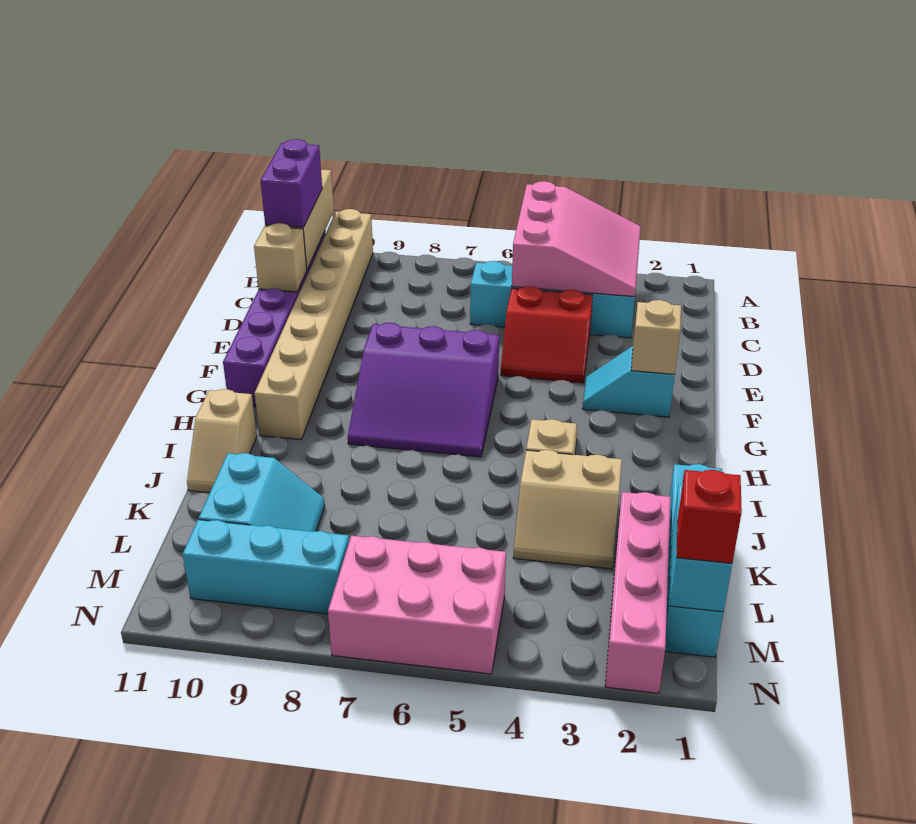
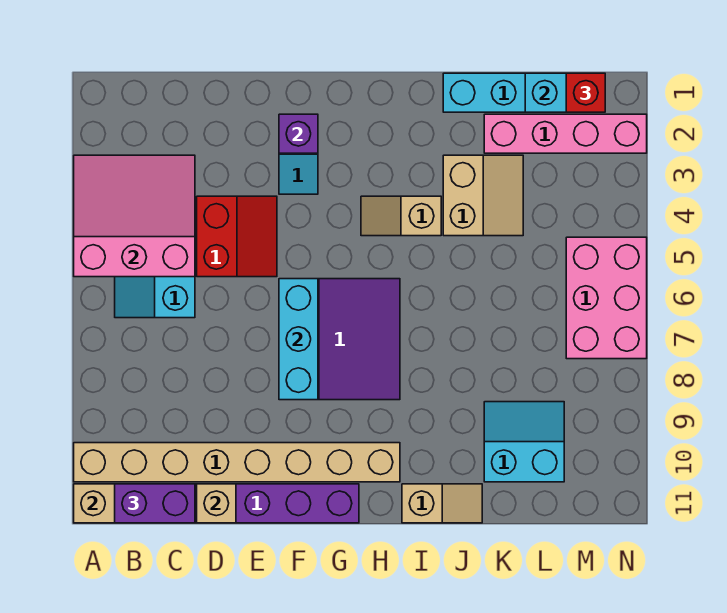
tan 1x1 brick [631,300,681,374] -> purple 1x1 brick [279,114,318,153]
cyan 1x3 brick [183,520,349,614] -> cyan 1x3 brick moved to [279,279,318,400]

